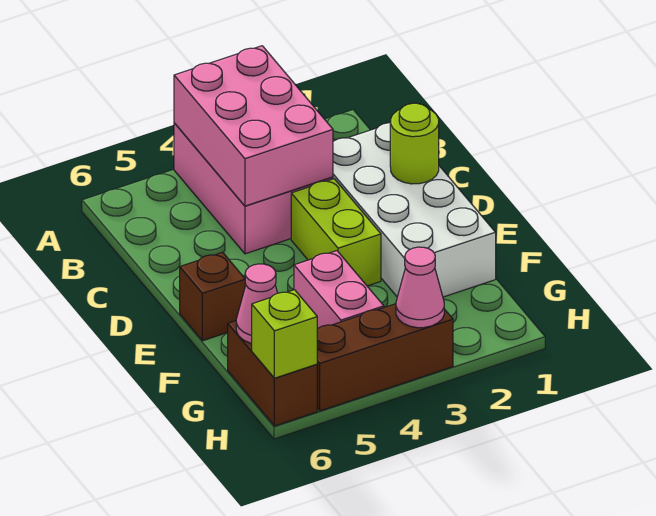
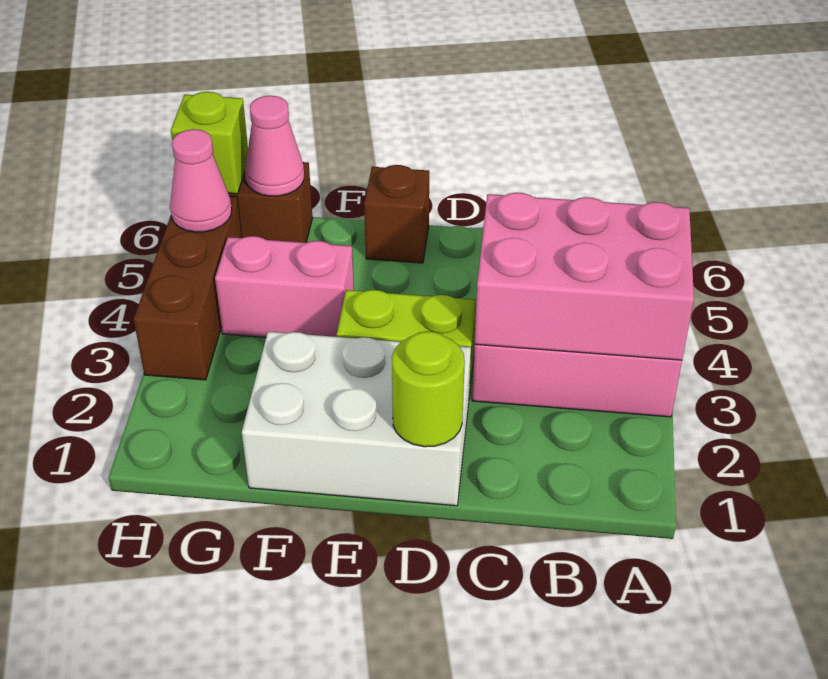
white 2x4 brick [333,123,496,297] -> white 2x3 brick [242,332,471,506]
pink 1x1 cone [396,247,444,328] -> pink 1x1 cone moved to [170,129,232,232]

